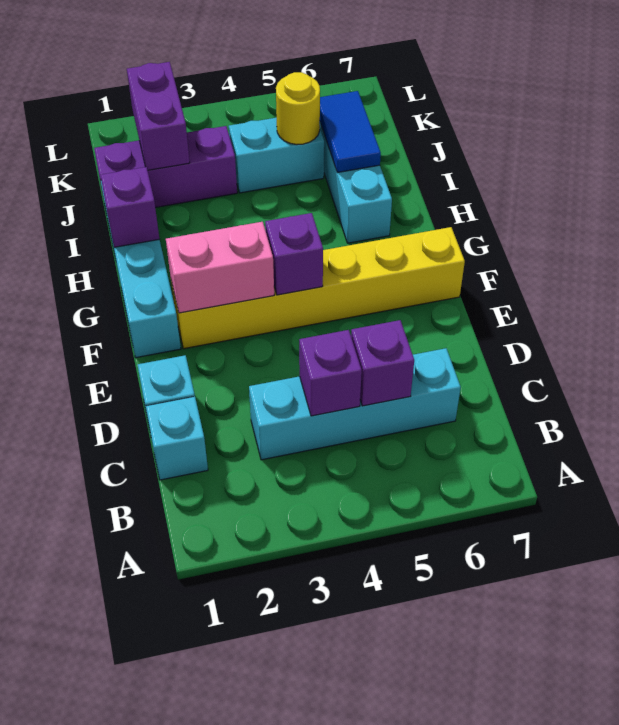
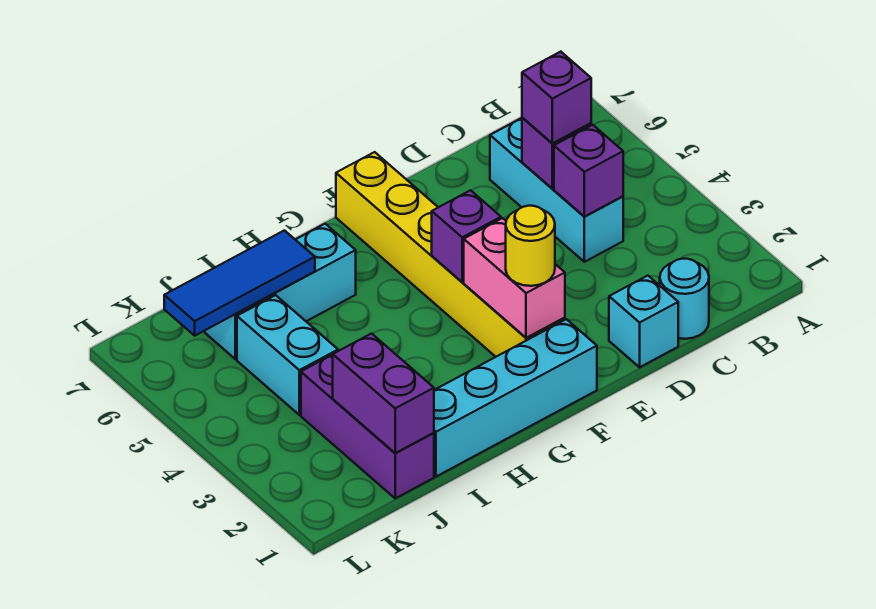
cyan 1x1 brick [146,397,208,480] -> cyan 1x1 round brick [660,259,709,339]
cyan 1x4 brick [249,348,461,460] -> cyan 1x3 brick [490,118,623,262]
purple 1x1 brick [101,167,159,247] -> purple 1x1 brick moved to [522,52,591,143]
blue 1x2 tile [320,91,381,173] -> blue 1x3 tile [164,230,315,336]
purple 1x2 brick [127,62,190,170] -> purple 1x2 brick turned to [333,334,434,453]
yellow 1x1 round brick [276,72,320,145] -> yellow 1x1 round brick moved to [506,206,555,286]

